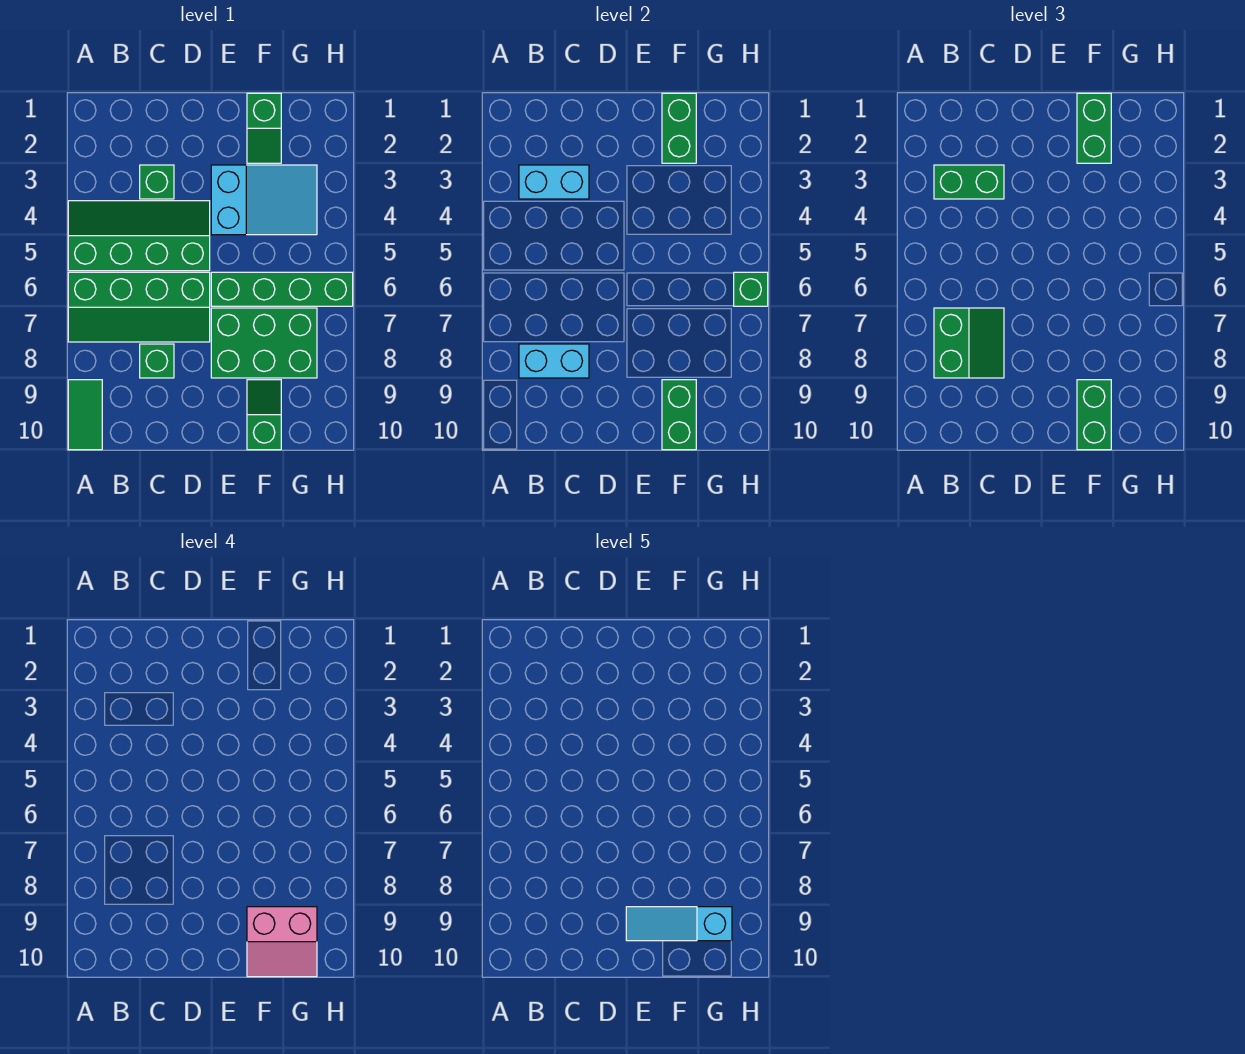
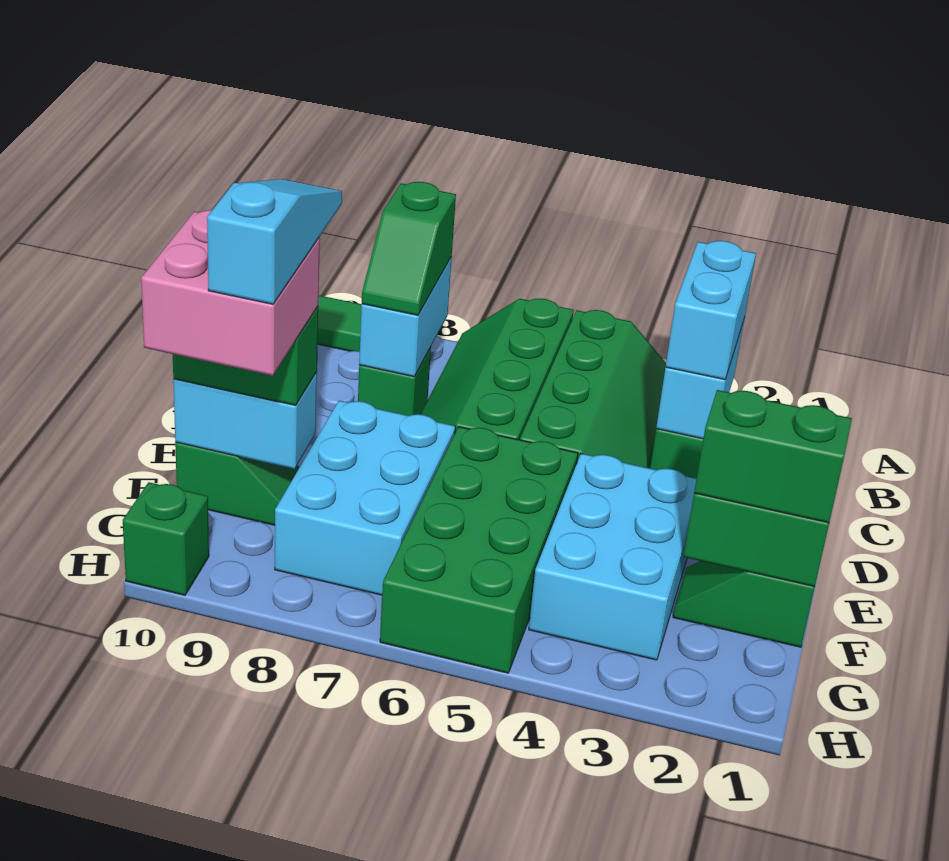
green 1x2 brick [934,165,1004,199] -> cyan 1x2 brick [666,241,756,380]
green 2x2 slope [934,308,1004,378] -> green 1x2 slope [362,182,456,315]
cyan 2x3 slope [211,165,317,235] -> cyan 2x3 brick [529,453,696,660]
green 1x4 brick [211,272,353,306] -> green 2x4 brick [380,427,578,673]
green 2x3 brick [211,308,317,378] -> cyan 2x3 brick [275,401,455,595]
green 1x2 brick [662,380,696,450] -> cyan 1x2 brick [173,372,317,469]
pink 2x2 slope [247,907,317,977] -> pink 2x2 brick [141,210,320,376]
green 1x1 brick [734,272,768,306] -> green 1x1 brick moved to [123,482,209,595]

